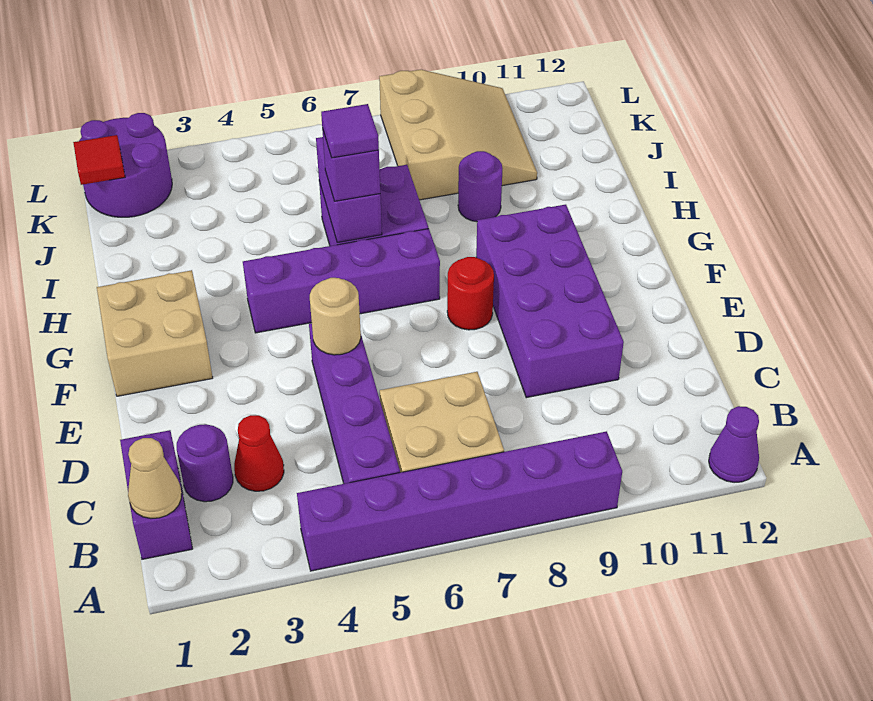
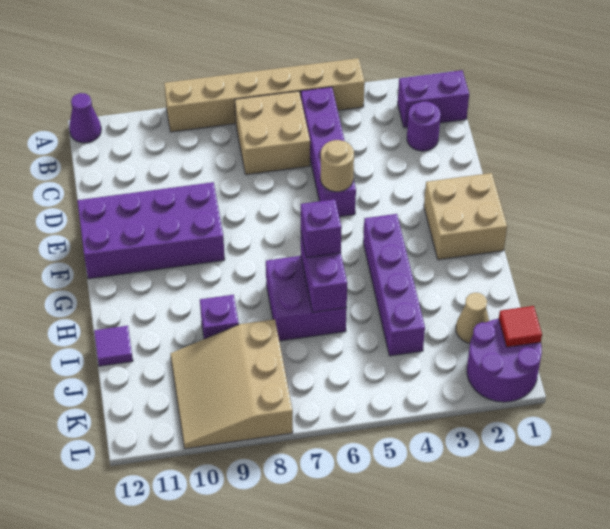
purple 1x6 brick [297,431,622,571] -> tan 1x6 brick [164,58,365,132]
purple 1x2 brick [120,430,193,559] -> purple 1x2 brick turned to [398,70,469,128]
tan 1x1 cone [128,438,182,518] -> tan 1x1 cone moved to [456,293,489,343]
red 1x1 cone [234,415,284,491] -> none
purple 2x4 brick [476,205,624,398] -> purple 2x4 brick turned to [77,182,225,279]
red 1x1 round brick [447,257,494,330] -> none
purple 1x4 brick [243,229,440,333] -> purple 1x4 brick turned to [363,214,425,356]
purple 1x1 tile [321,104,379,158] -> purple 1x1 tile moved to [94,326,133,366]
purple 1x1 round brick [458,151,502,222] -> purple 1x1 brick [200,295,239,339]

